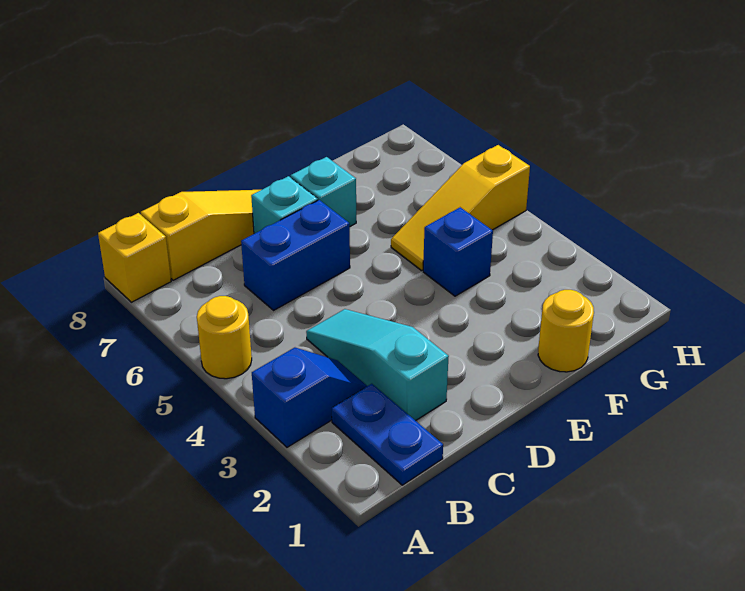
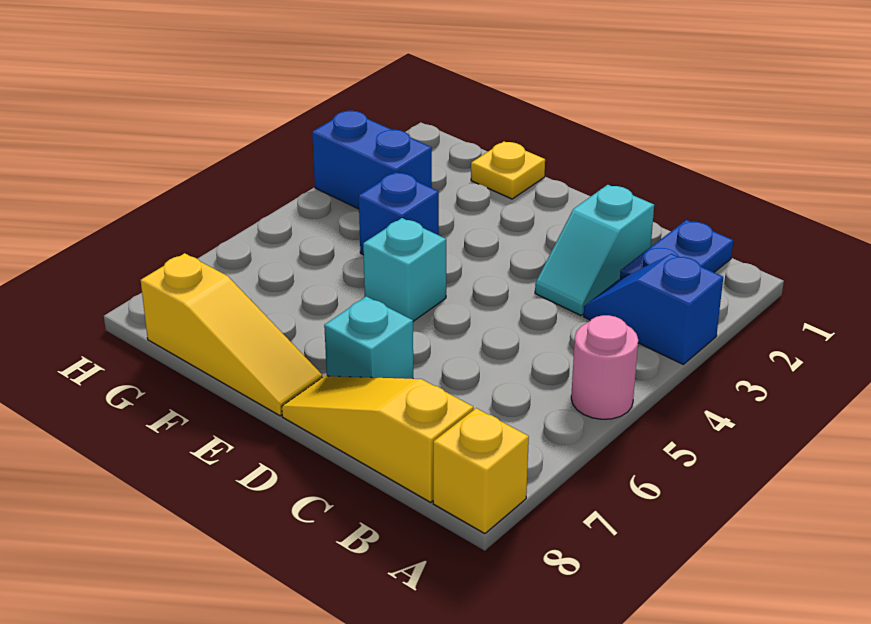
yellow 1x1 round brick [197,296,252,379] -> pink 1x1 round brick [571,315,638,419]
cyan 1x3 slope [306,309,449,421] -> cyan 1x2 slope [535,185,654,315]
blue 1x2 brick [241,200,350,310] -> blue 1x2 brick moved to [312,111,432,209]
cyan 1x1 brick [290,157,356,226] -> cyan 1x1 brick moved to [363,218,446,321]
yellow 1x1 round brick [538,290,594,372] -> yellow 1x1 plate [471,142,545,199]
yellow 1x3 slope [391,145,530,271] -> yellow 1x3 slope moved to [141,253,322,416]

